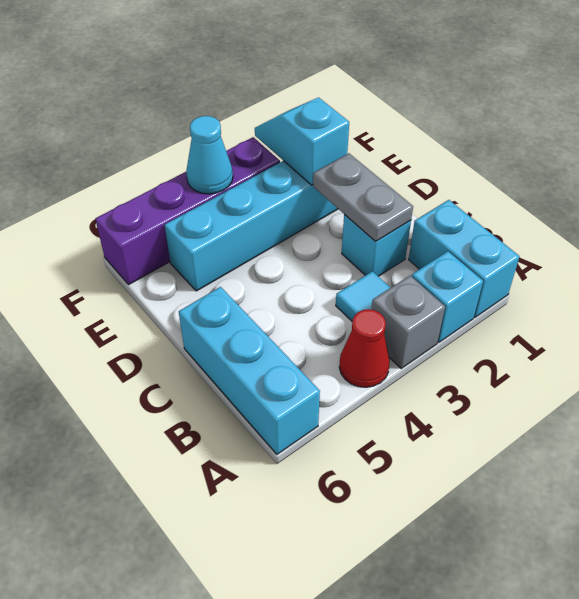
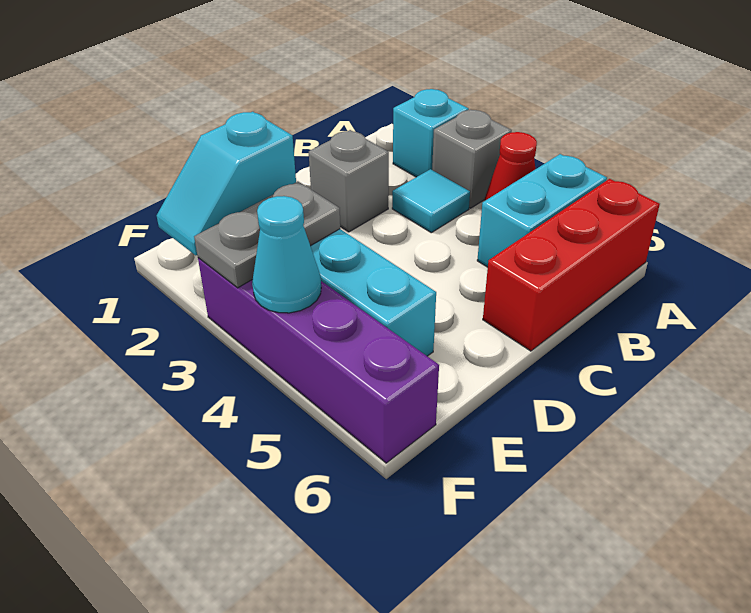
cyan 1x2 brick [409,200,520,317] -> cyan 1x2 brick moved to [477,154,607,267]
cyan 1x3 brick [179,287,320,454] -> red 1x3 brick [483,179,660,351]
cyan 1x1 brick [342,215,411,276] -> grey 1x1 brick [309,130,389,232]
grey 1x2 plate [313,153,413,241] -> grey 1x2 plate moved to [194,182,340,288]

